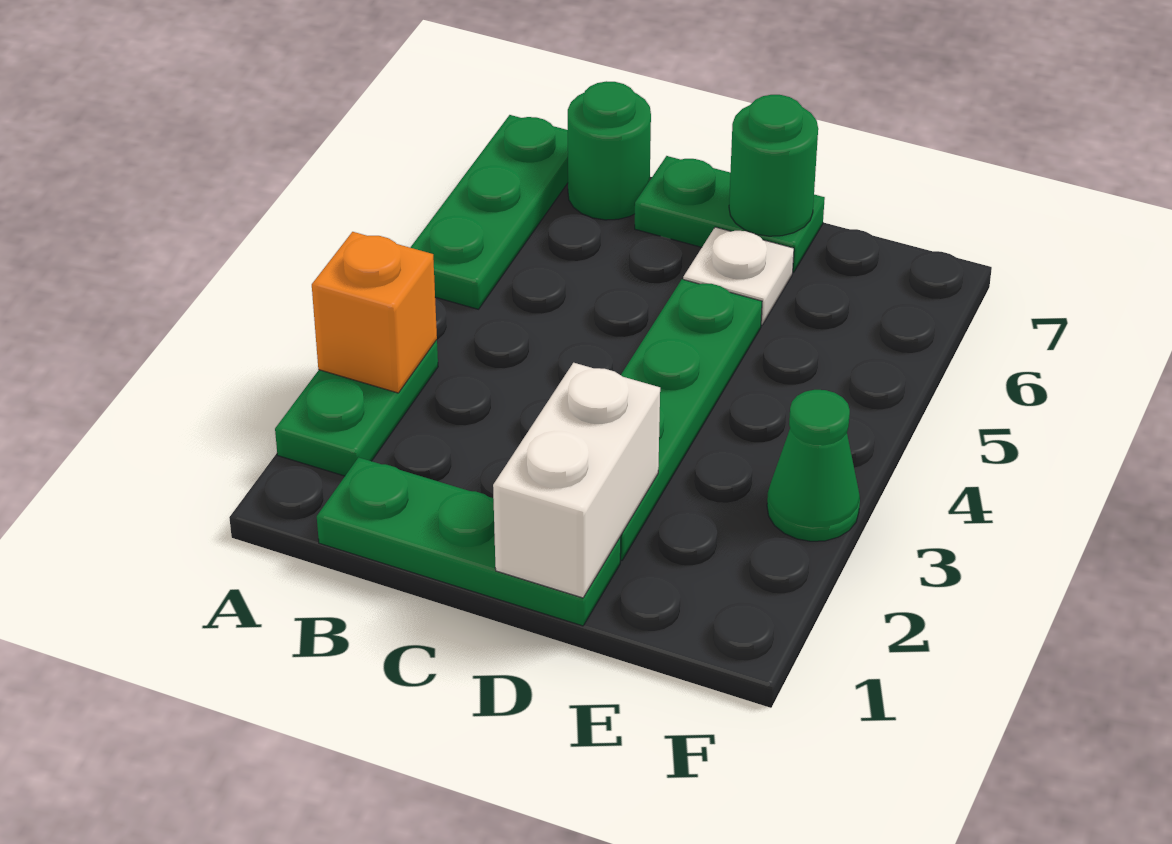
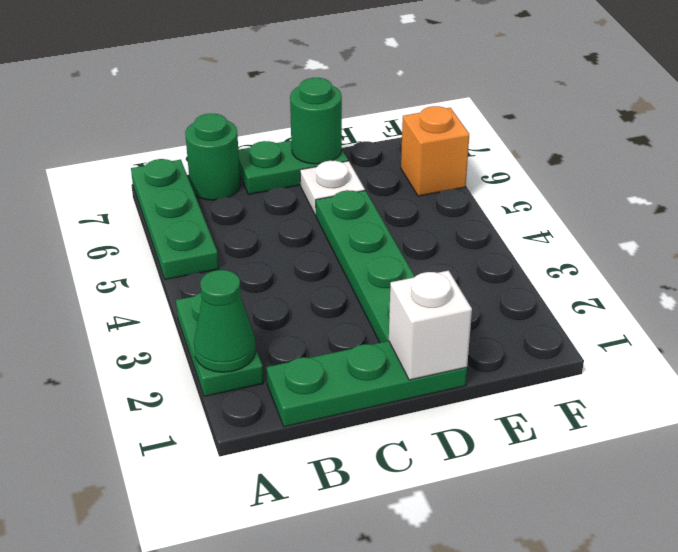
orange 1x1 brick [312,232,437,393] -> orange 1x1 brick moved to [401,106,470,196]
white 1x2 brick [493,363,660,598] -> white 1x1 brick [389,270,472,380]
green 1x1 cone [767,390,860,541] -> green 1x1 cone moved to [194,270,256,372]

